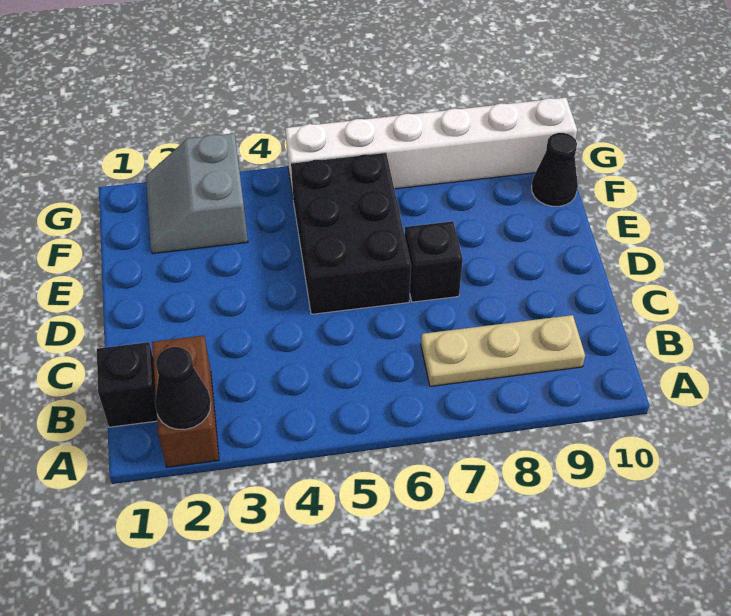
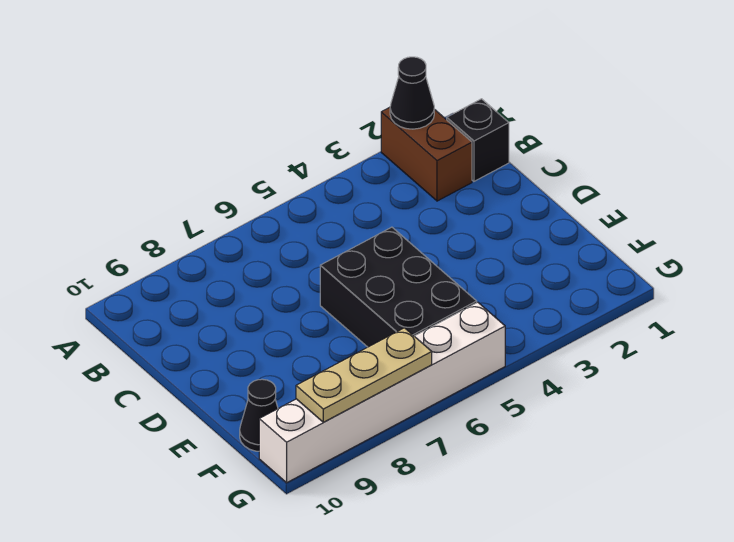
tan 1x3 plate [421,315,585,386] -> tan 1x3 plate moved to [296,328,432,422]
black 1x1 brick [405,221,463,302] -> none
grey 2x2 slope [146,133,248,254] -> none

